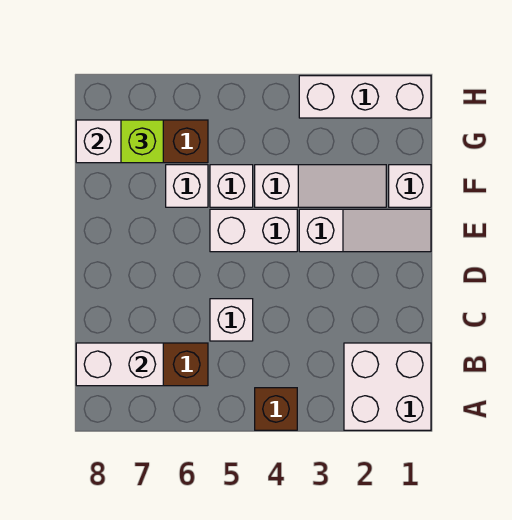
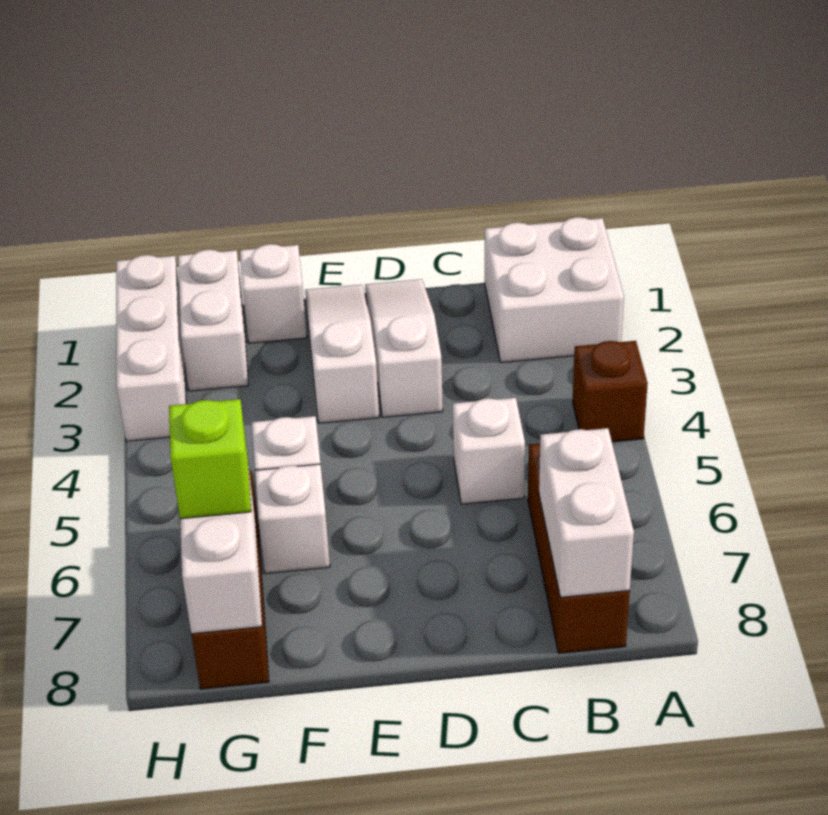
white 1x2 brick [210,209,297,252] -> white 1x2 brick moved to [178,250,248,391]
white 1x3 slope [255,165,386,207] -> white 1x3 slope moved to [365,279,443,417]

